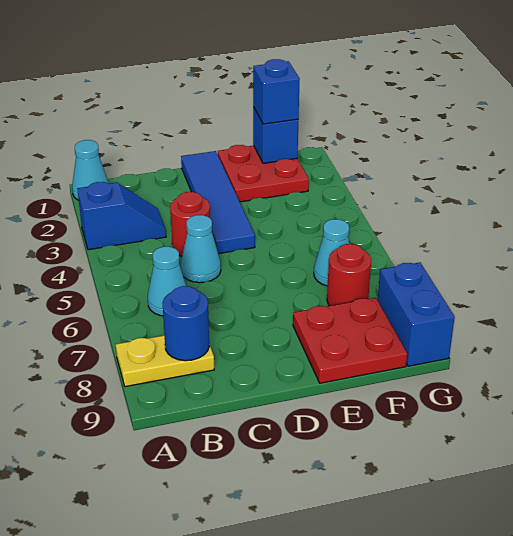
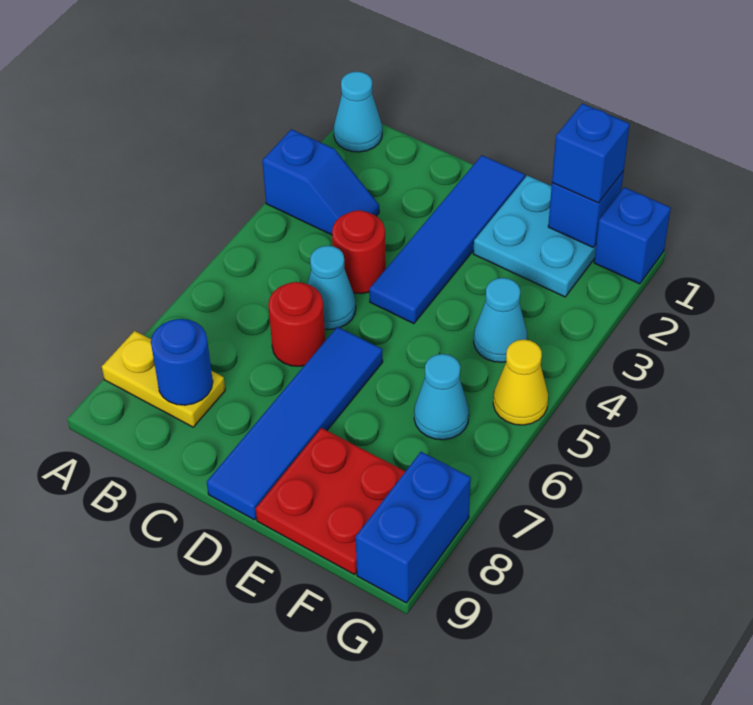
cyan 1x1 cone [148,247,186,316] -> cyan 1x1 cone moved to [474,278,527,362]
none -> blue 1x4 tile [207,327,383,520]
red 2x2 plate [218,145,309,202] -> cyan 2x2 plate [473,175,596,297]
red 1x1 round brick [327,244,371,306] -> red 1x1 round brick moved to [268,282,325,366]
none -> blue 1x1 brick [594,187,671,284]
none -> yellow 1x1 cone [493,340,548,425]

